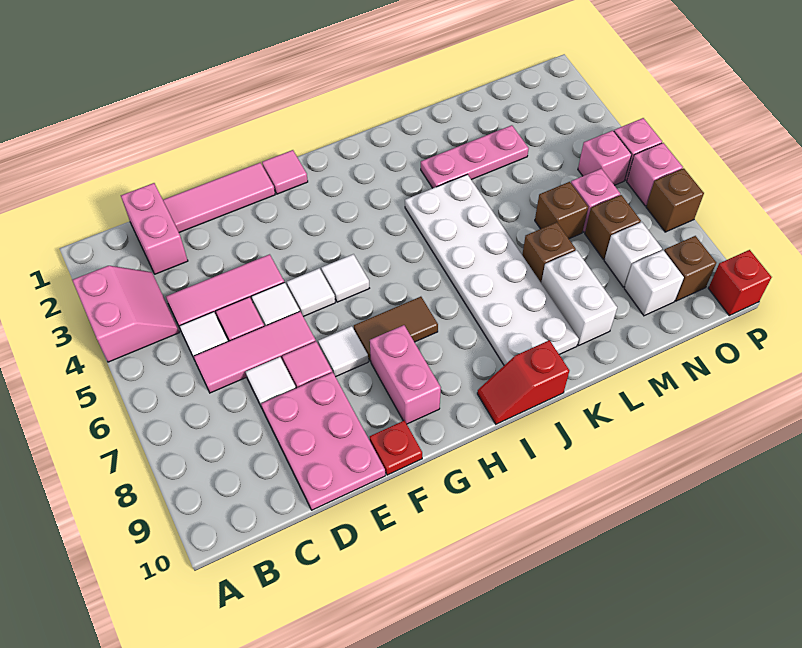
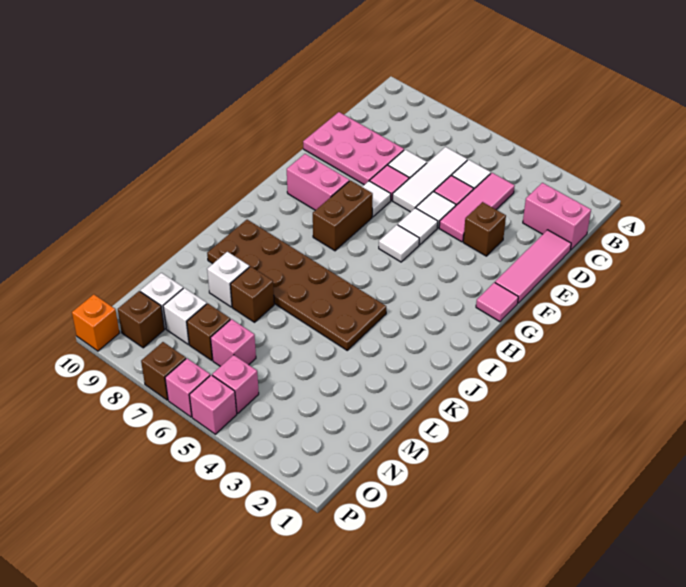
pink 2x2 slope [72,266,179,362] -> none
pink 1x3 tile [194,312,316,393] -> white 1x3 tile [393,147,467,212]
red 1x1 plate [370,421,422,475] -> none
brown 1x2 tile [354,297,438,361] -> brown 1x2 brick [313,180,373,251]
red 1x2 slope [477,340,569,424] -> none
white 2x6 plate [405,174,579,365] -> brown 2x6 plate [207,220,386,350]
pink 1x3 plate [421,125,529,188] -> none
white 1x2 brick [541,250,617,345] -> white 1x1 brick [207,252,249,307]
brown 1x1 brick [535,182,588,239] -> brown 1x1 brick moved to [463,202,506,256]
red 1x1 brick [708,250,772,315] -> orange 1x1 brick [72,294,119,351]

